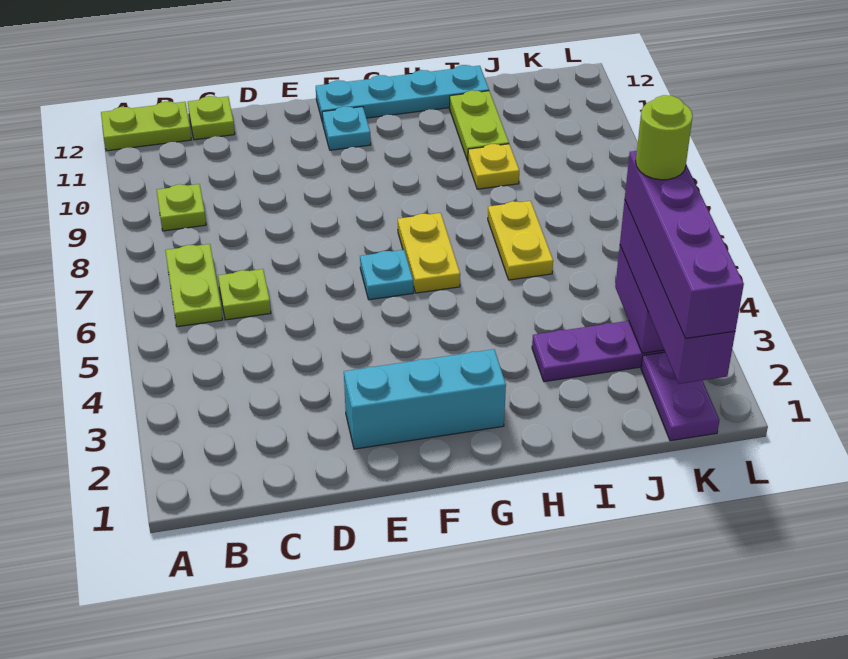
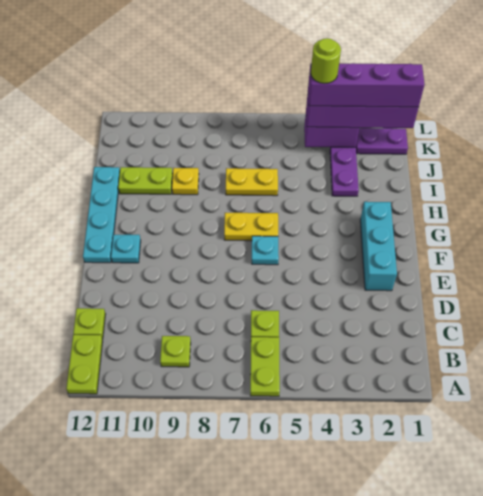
lime 1x2 plate [165,244,223,327] -> lime 1x2 plate turned to [250,337,280,396]

